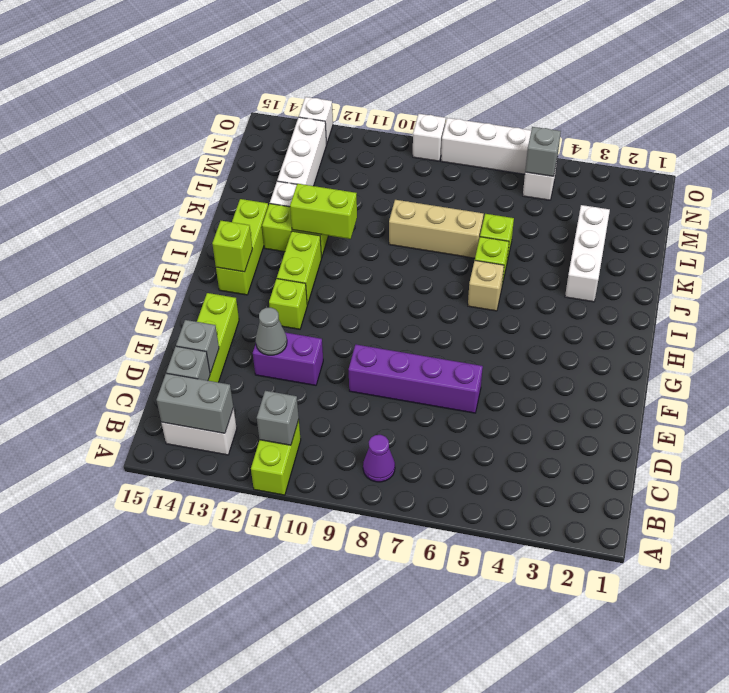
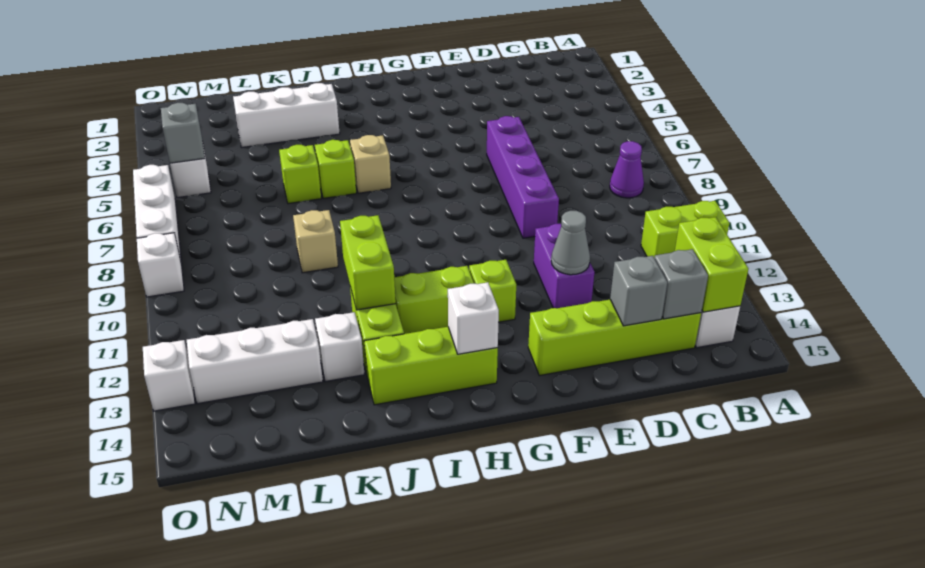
grey 1x1 brick [257,391,299,445] -> none
grey 1x2 brick [157,373,233,433] -> lime 1x2 brick [675,217,748,312]
lime 1x1 brick [212,220,252,272] -> white 1x1 brick [448,282,499,354]
tan 1x3 brick [389,200,484,258] -> tan 1x1 brick [293,210,338,273]

